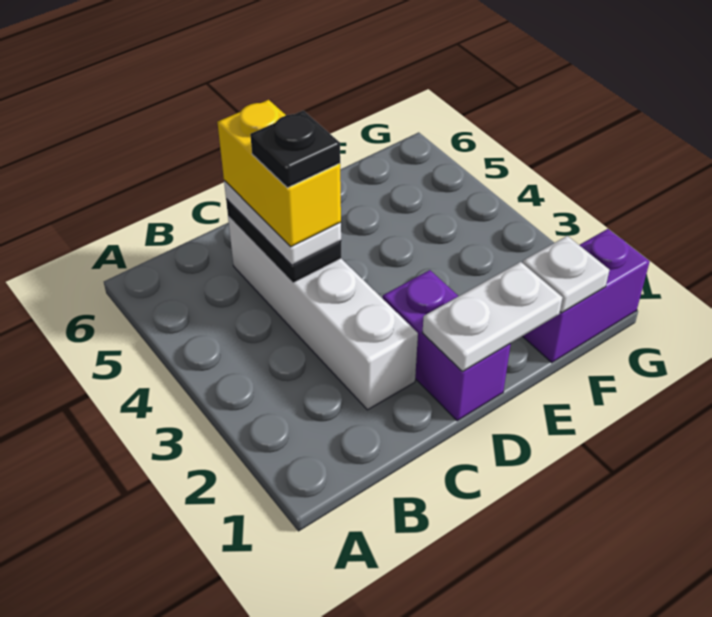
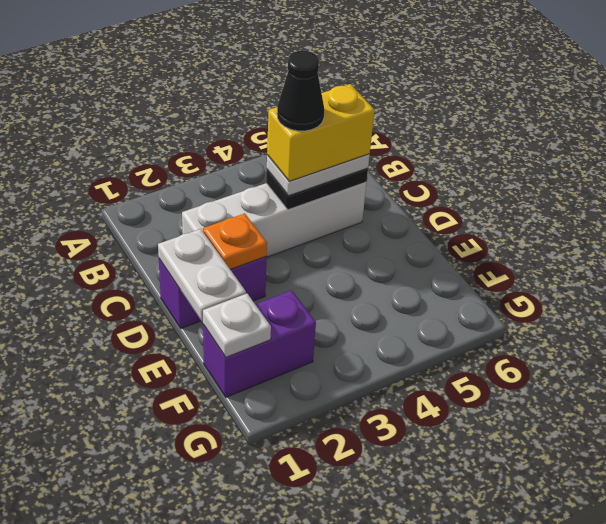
black 1x1 plate [250,111,340,188] -> black 1x1 cone [277,51,324,131]
none -> orange 1x1 plate [203,213,267,270]
purple 1x2 brick [523,229,650,363] -> purple 1x2 brick turned to [203,290,316,397]

